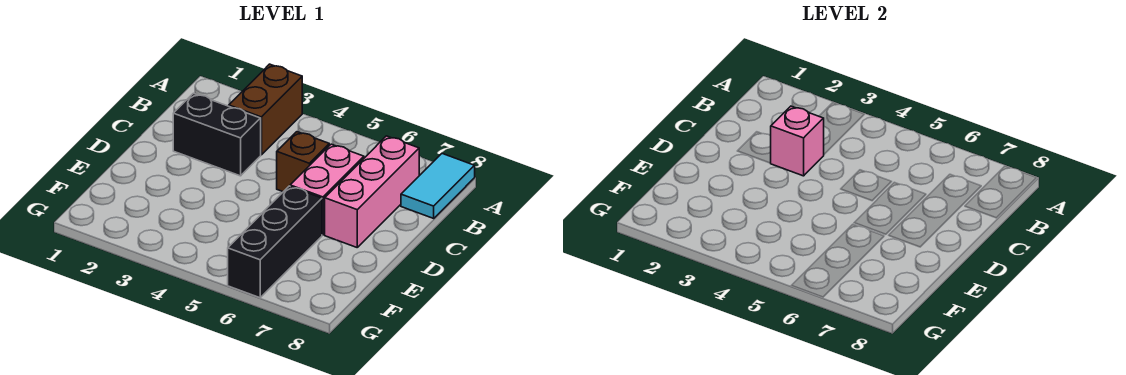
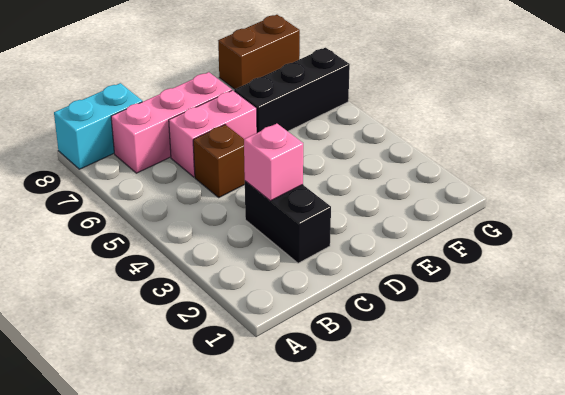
brown 1x2 brick [229,64,302,155] -> brown 1x2 brick moved to [218,15,300,89]
cyan 1x2 tile [401,154,475,218] -> cyan 1x2 brick [54,83,142,169]

